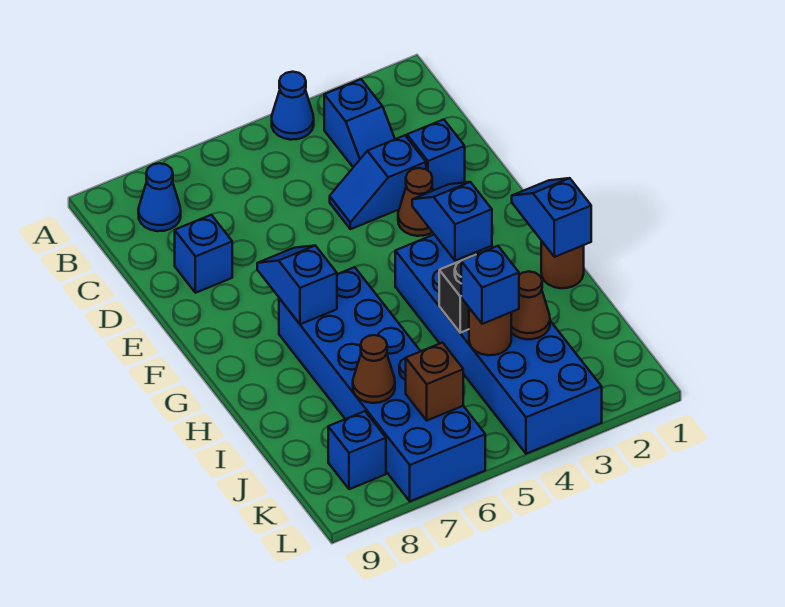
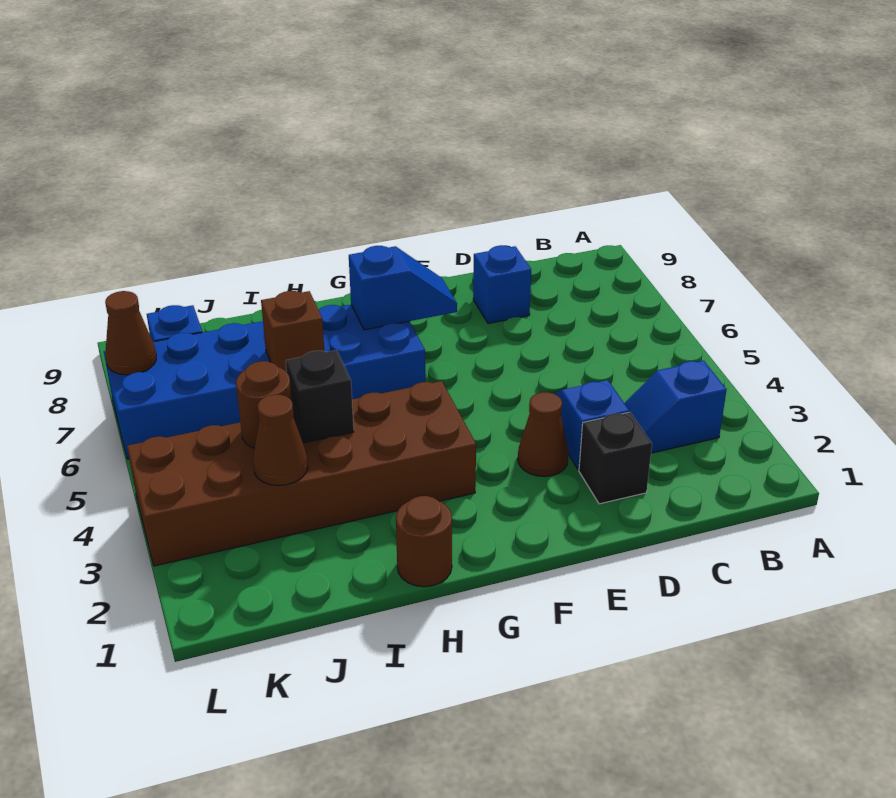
blue 1x1 cone [272,72,314,140] -> none
blue 1x1 cone [138,163,181,231] -> none
blue 1x1 brick [407,119,465,190] -> black 1x1 brick [579,412,652,504]
blue 1x2 slope [412,182,492,261] -> none
blue 1x2 slope [512,178,591,257] -> none
blue 2x6 brick [395,235,602,454] -> brown 2x6 brick [127,381,476,566]
blue 1x1 brick [461,246,519,324] -> none
brown 1x1 cone [353,335,395,403] -> brown 1x1 cone moved to [105,291,156,375]
brown 1x1 brick [406,343,463,420] -> brown 1x1 brick moved to [261,291,324,372]

